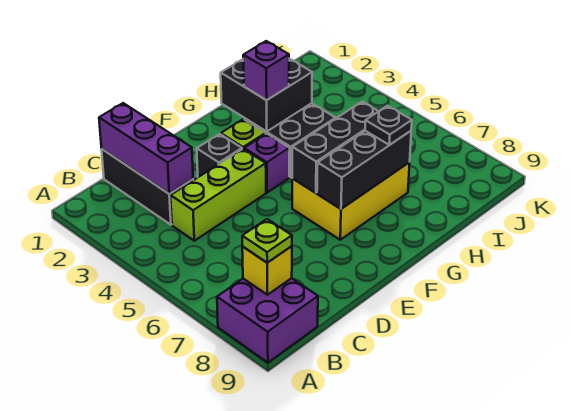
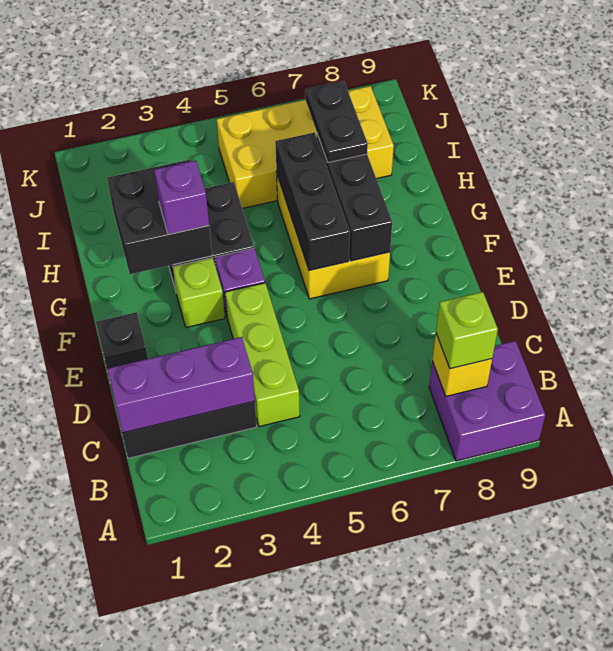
lime 1x1 plate [242,219,292,263] -> lime 1x1 brick [436,292,498,369]
black 1x1 brick [197,134,242,177] -> black 1x1 brick moved to [96,312,148,381]
black 1x1 plate [365,106,412,145] -> black 1x2 plate [305,81,368,163]
none -> yellow 2x4 brick [217,86,394,208]

